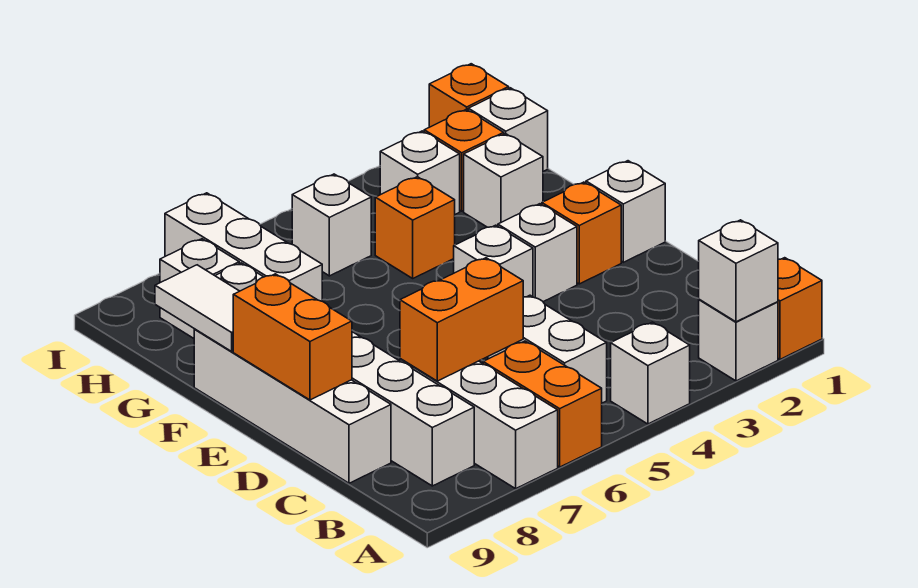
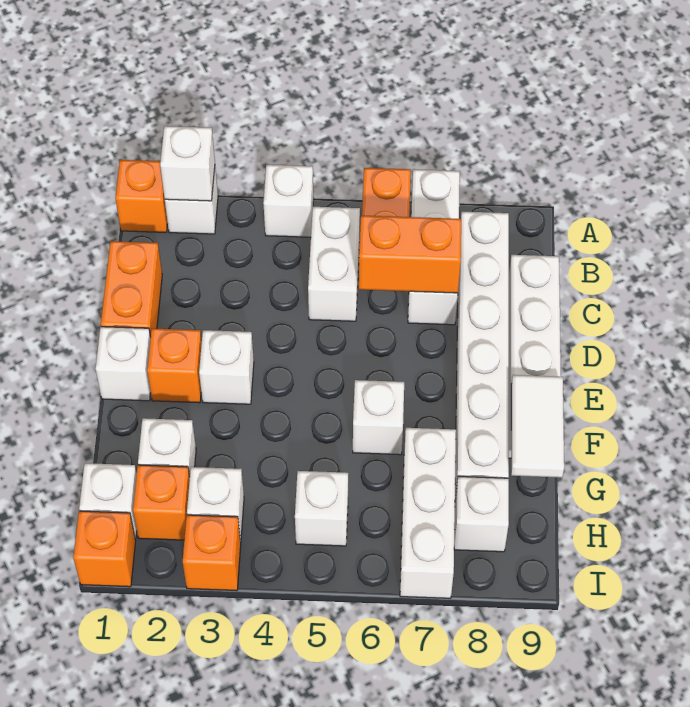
orange 1x2 brick [233,274,352,400] -> orange 1x2 brick moved to [101,241,162,337]
white 1x1 brick [454,225,533,297] -> white 1x1 brick moved to [353,380,404,455]
orange 1x1 brick [375,177,455,278] -> orange 1x1 brick moved to [183,515,241,591]

